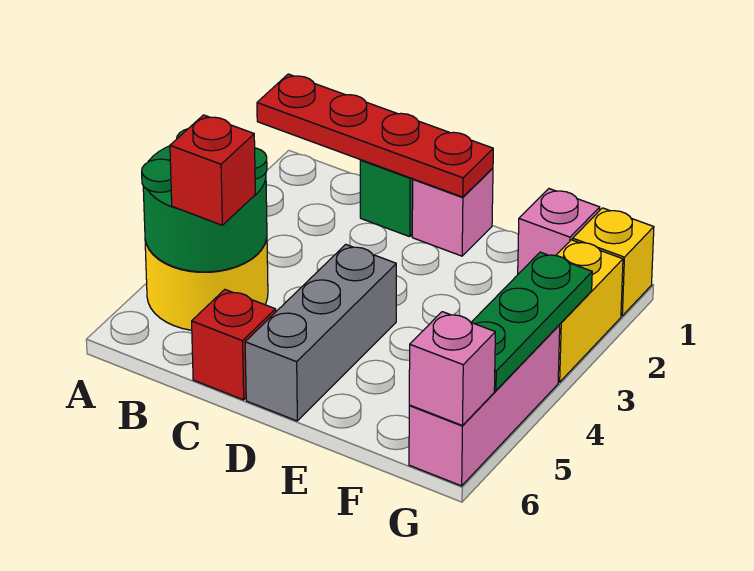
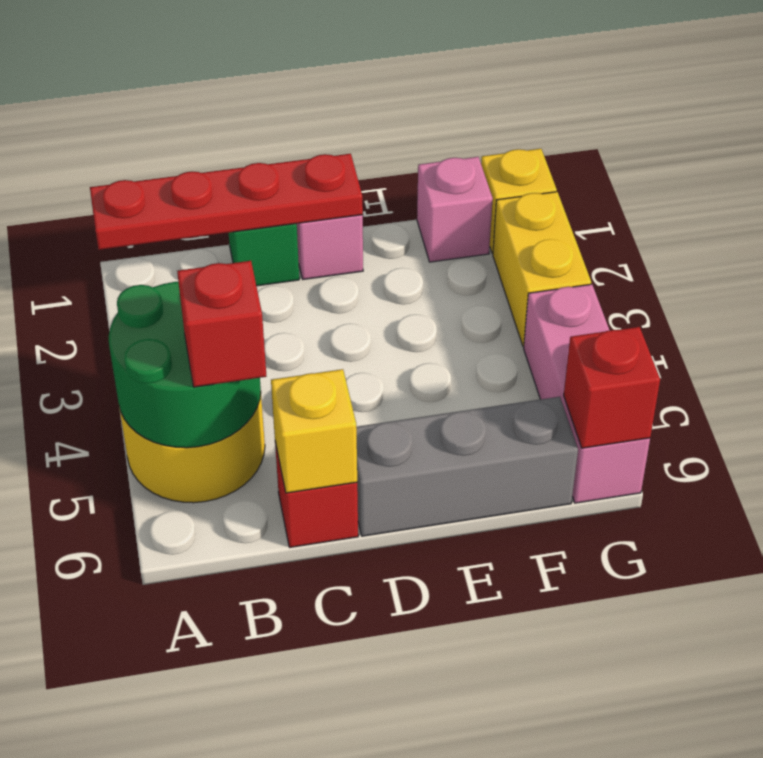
none -> yellow 1x1 brick [271,369,357,493]
grey 1x3 brick [245,244,396,421] -> grey 1x3 brick turned to [356,397,578,536]
green 1x3 plate [471,252,592,391] -> none
pink 1x1 brick [409,312,495,426] -> red 1x1 brick [564,327,660,448]

